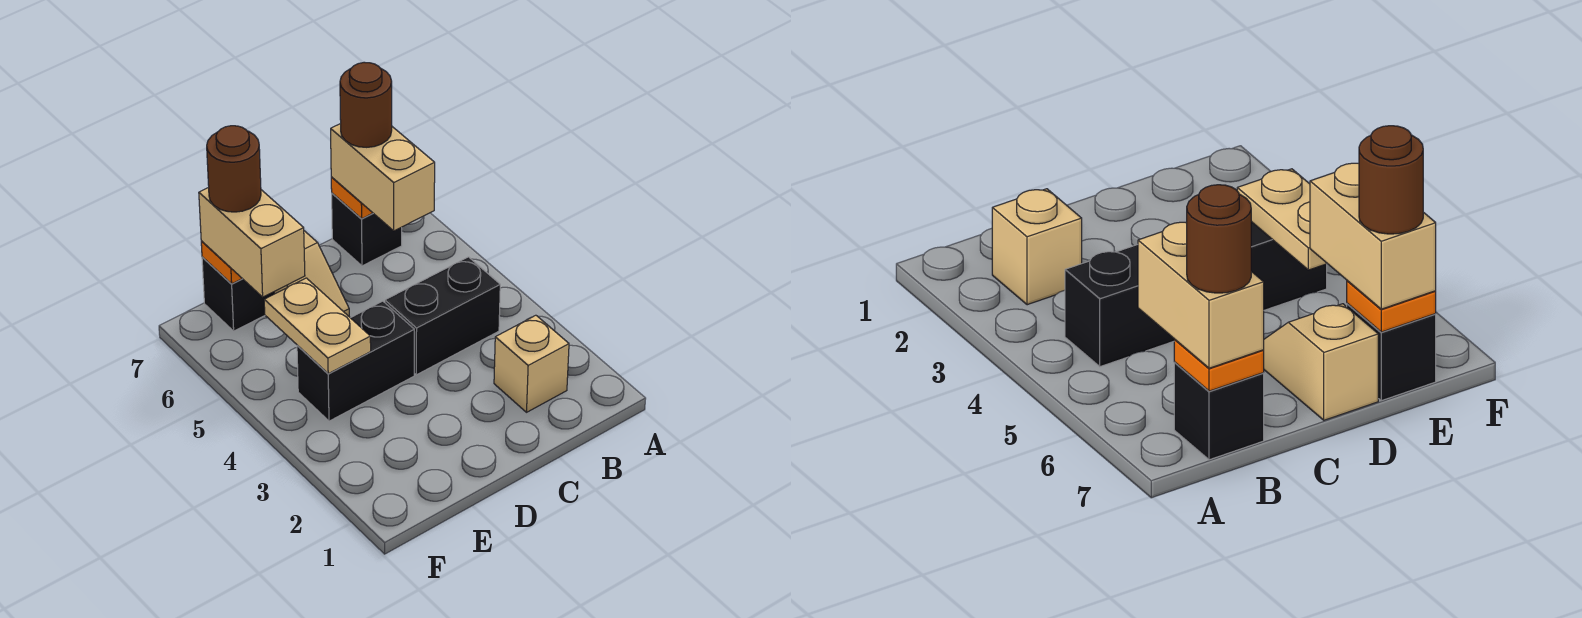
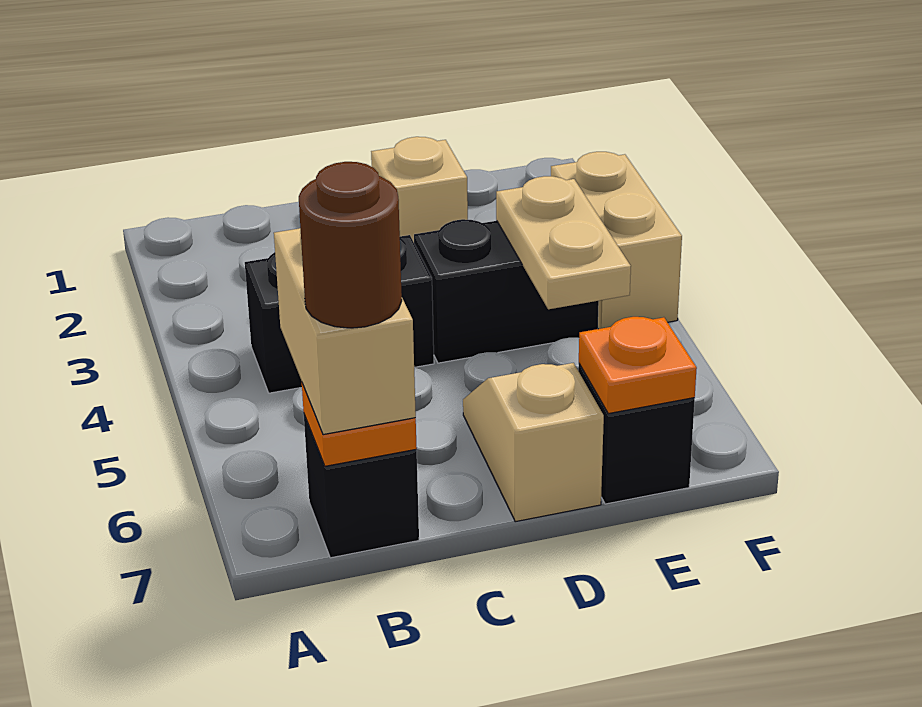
tan 1x1 brick [494,315,569,412] -> tan 1x1 brick moved to [371,137,468,242]
tan 1x2 brick [199,187,305,297] -> tan 1x2 brick moved to [551,152,682,329]
brown 1x1 round brick [207,126,261,212] -> none

